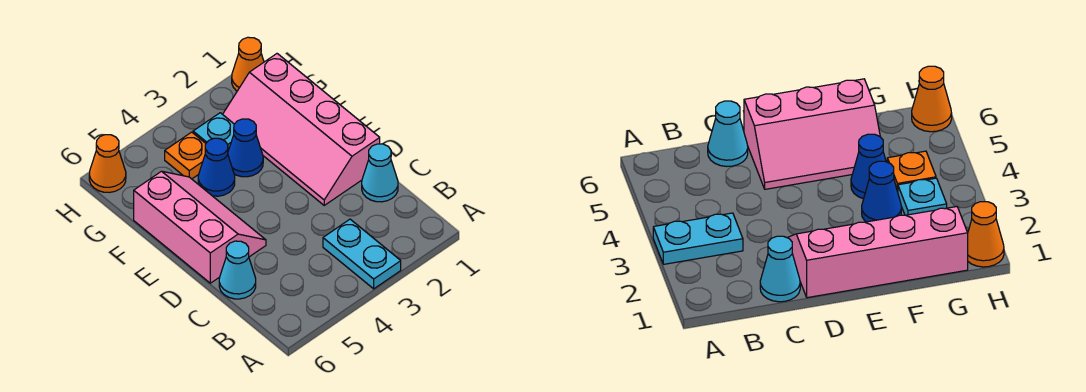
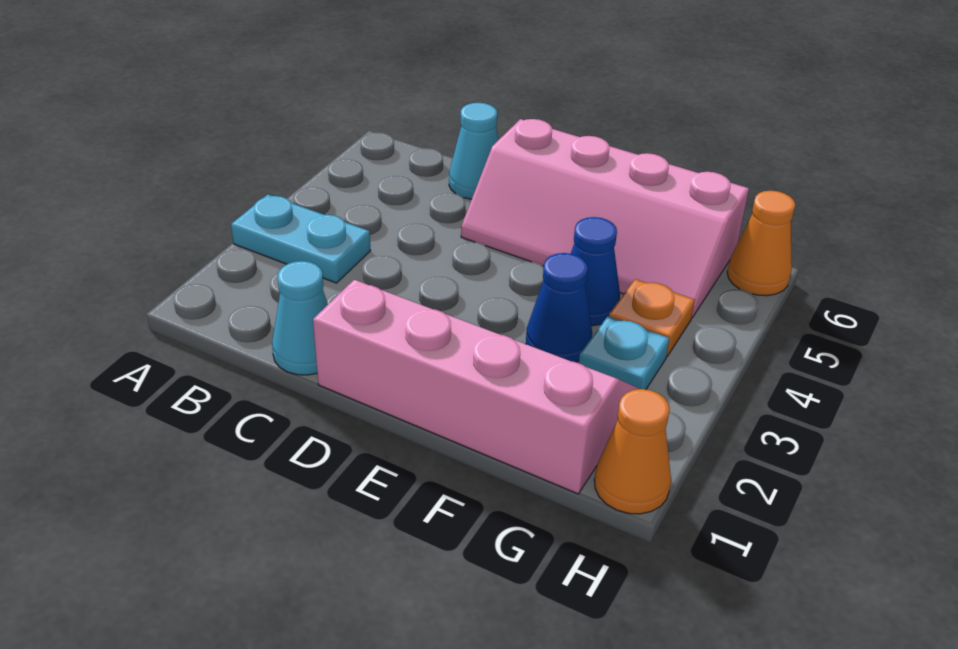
pink 2x3 slope [134,171,266,283] -> pink 2x4 slope [461,119,749,318]

